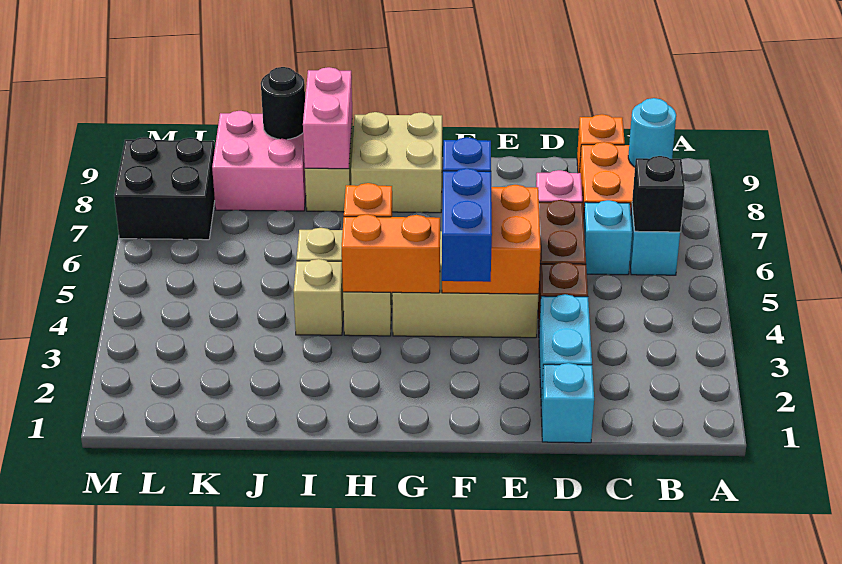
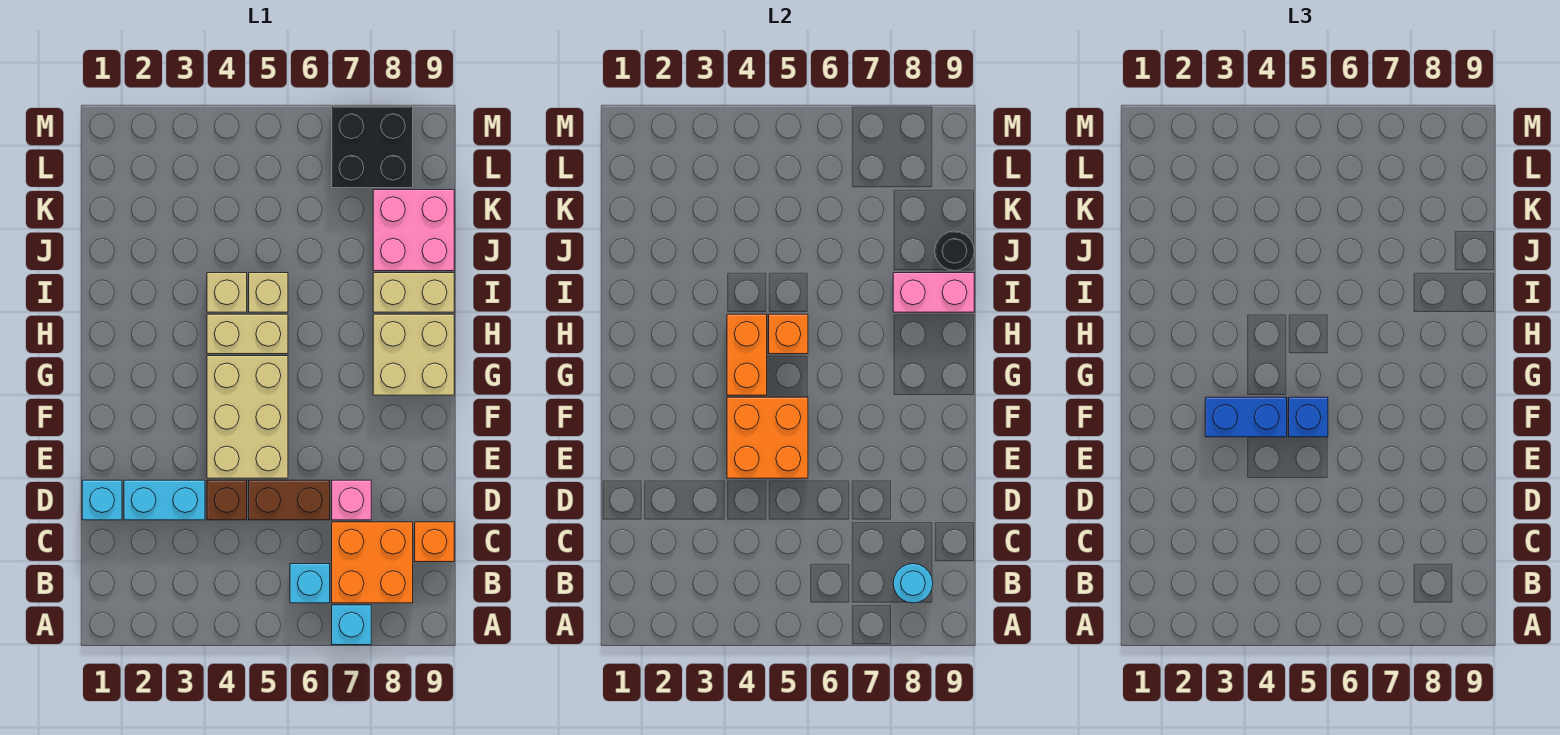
black 1x1 brick [632,156,685,232] -> none
cyan 1x1 brick [584,200,632,275] -> cyan 1x1 brick moved to [332,605,371,645]

